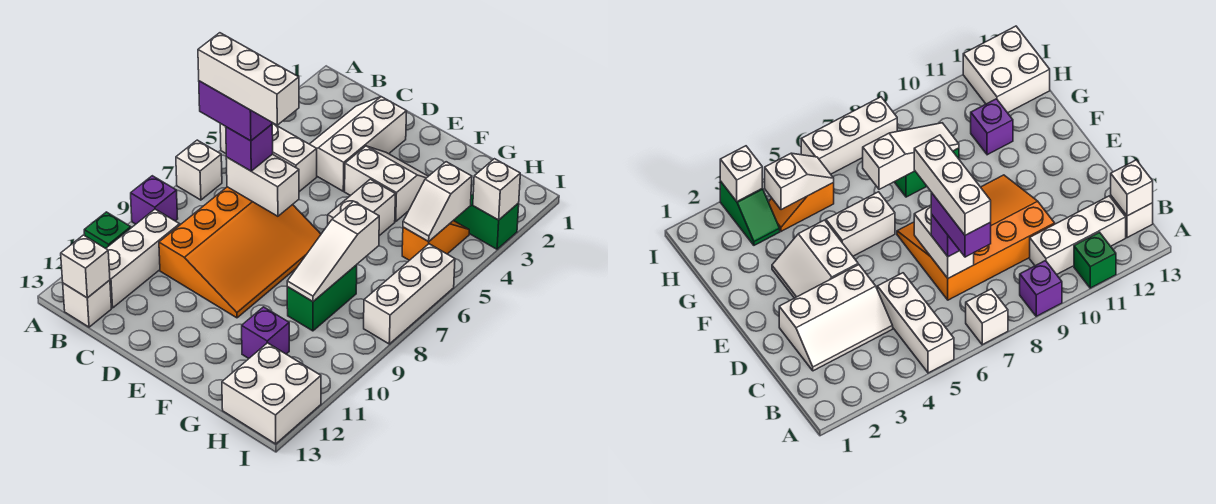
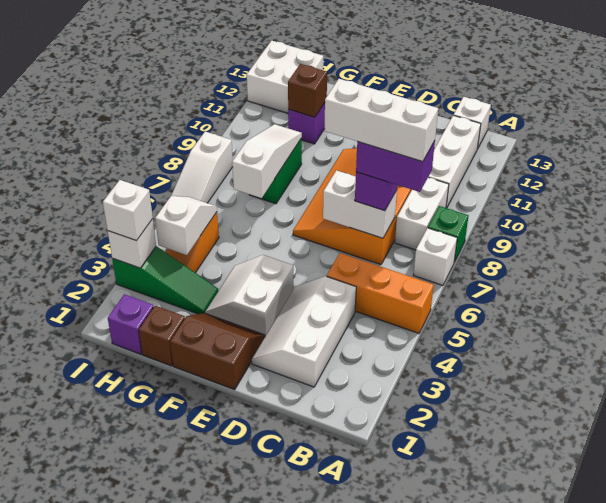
white 1x3 brick [220,123,317,192] -> orange 1x3 brick [327,253,434,333]
purple 1x1 brick [131,176,178,224] -> purple 1x1 brick moved to [108,294,154,354]
green 1x1 brick [84,212,131,248] -> green 1x1 brick moved to [428,206,469,262]
white 1x1 brick [61,235,110,298] -> white 1x1 brick moved to [103,180,153,241]
white 2x3 slope [310,97,407,191] -> white 2x3 slope turned to [252,276,356,387]
none -> brown 2x2 slope [170,313,265,390]
white 2x2 slope [345,146,428,221] -> white 2x2 slope turned to [205,255,293,336]
white 1x2 brick [328,179,395,236] -> white 1x2 brick moved to [395,178,449,250]
none -> brown 1x1 brick [139,306,185,366]
none -> brown 1x1 brick [288,64,327,117]
green 1x2 slope [453,195,519,249] -> green 1x3 slope [112,246,218,314]
white 1x3 brick [364,244,455,344] -> white 1x3 slope [171,131,233,203]

